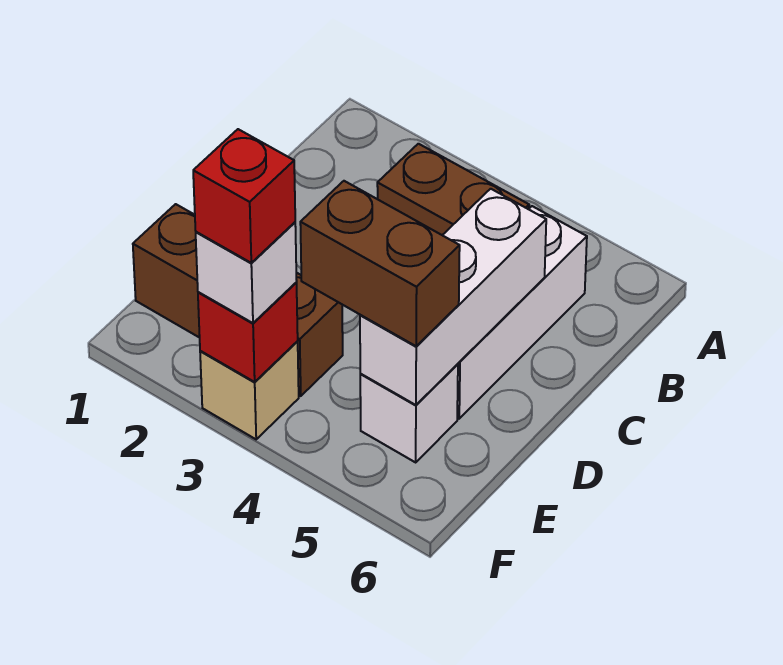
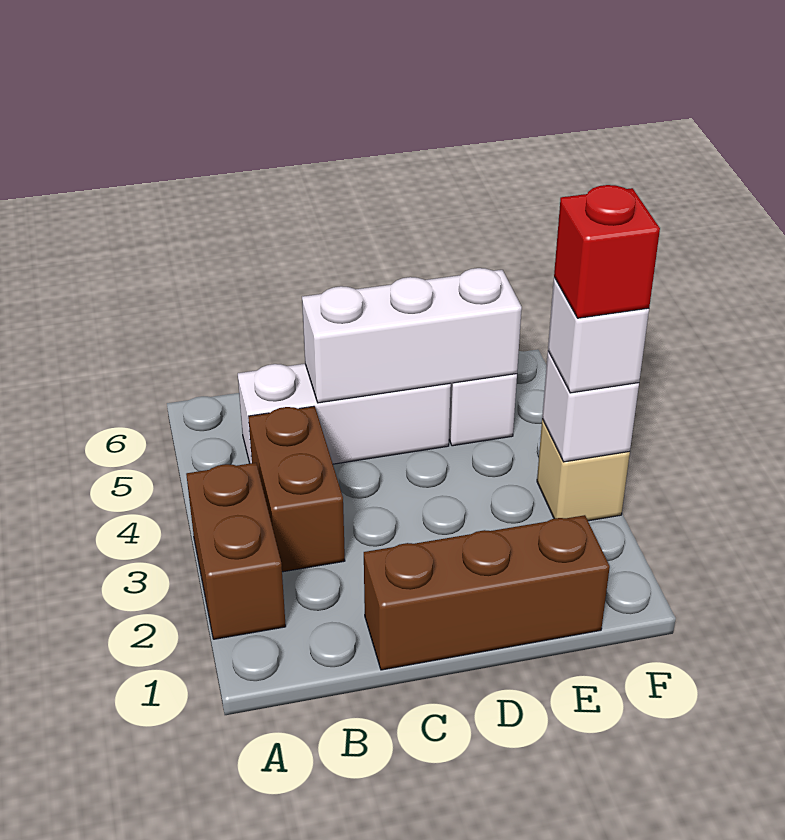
brown 1x3 brick [133,204,343,396] -> brown 1x3 brick turned to [364,515,610,670]
brown 1x2 brick [300,181,460,346] -> brown 1x2 brick moved to [186,463,286,639]
red 1x1 brick [198,283,298,382] -> white 1x1 brick [542,351,639,462]

